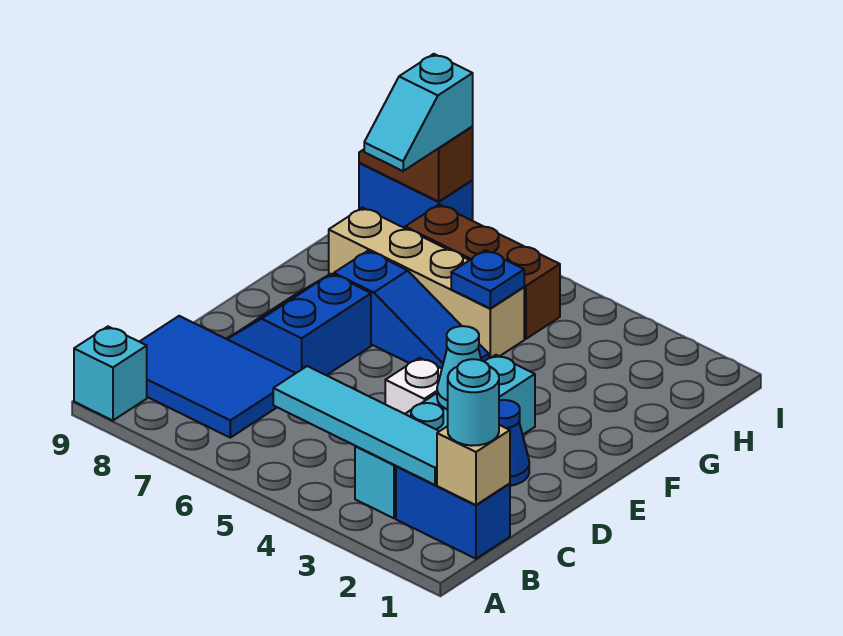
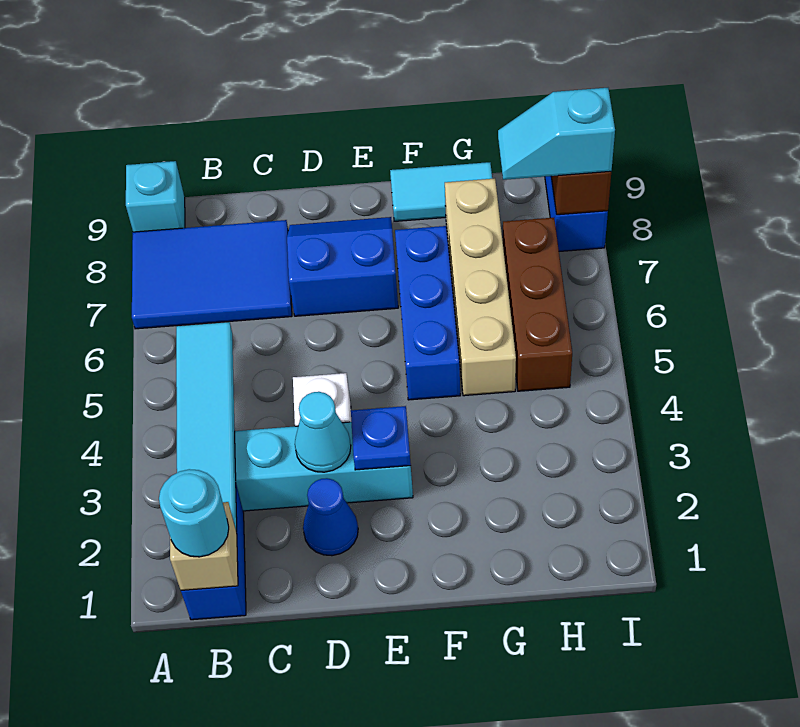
blue 2x3 tile [140,316,296,438] -> blue 2x3 tile turned to [132,220,292,329]
blue 1x3 slope [334,251,489,369] -> blue 1x3 brick [395,226,460,400]
none -> cyan 1x2 tile [390,162,492,221]
blue 1x1 plate [451,250,524,308] -> blue 1x1 plate moved to [351,406,411,470]

